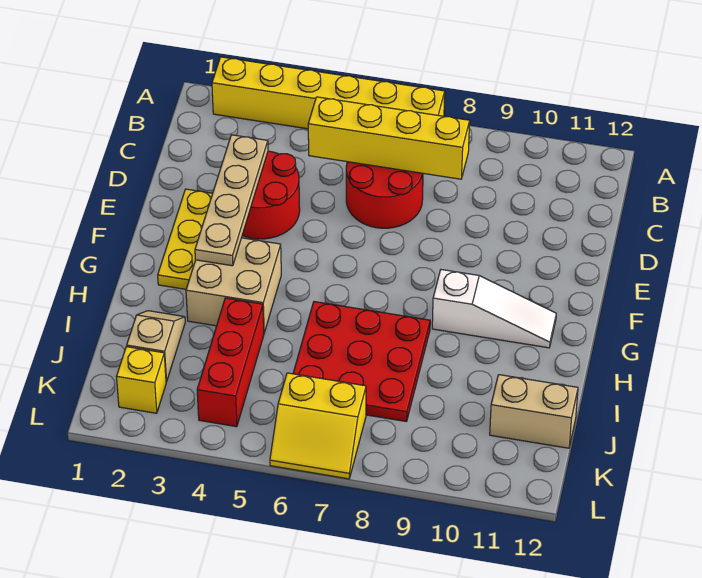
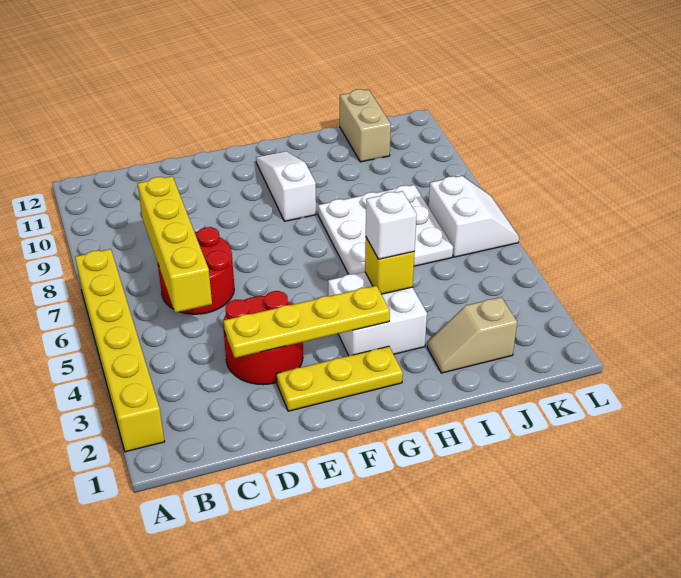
tan 1x4 plate [195,135,268,266] -> yellow 1x4 plate [224,286,390,358]
tan 2x2 brick [186,238,281,333] -> white 2x2 brick [328,272,427,356]
none -> white 1x1 brick [366,191,417,259]
red 3x3 plate [293,302,430,422] -> white 3x3 plate [318,185,453,274]
red 1x3 brick [197,298,264,427] -> none
yellow 1x1 brick [117,347,166,413] -> yellow 1x1 brick moved to [365,238,415,294]
yellow 2x2 slope [270,373,366,479] -> white 2x2 slope [429,176,519,257]

